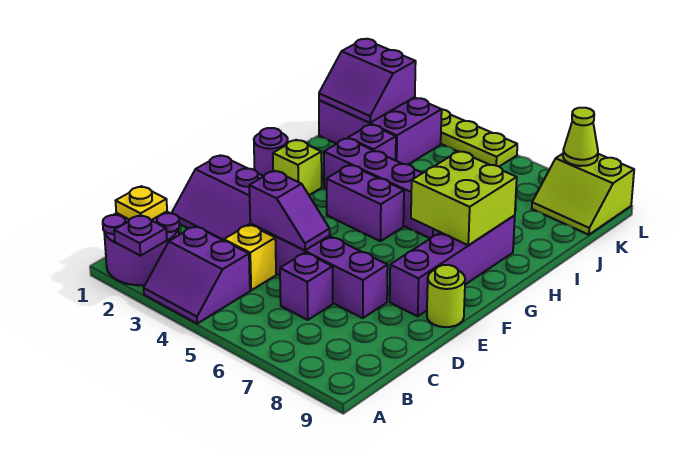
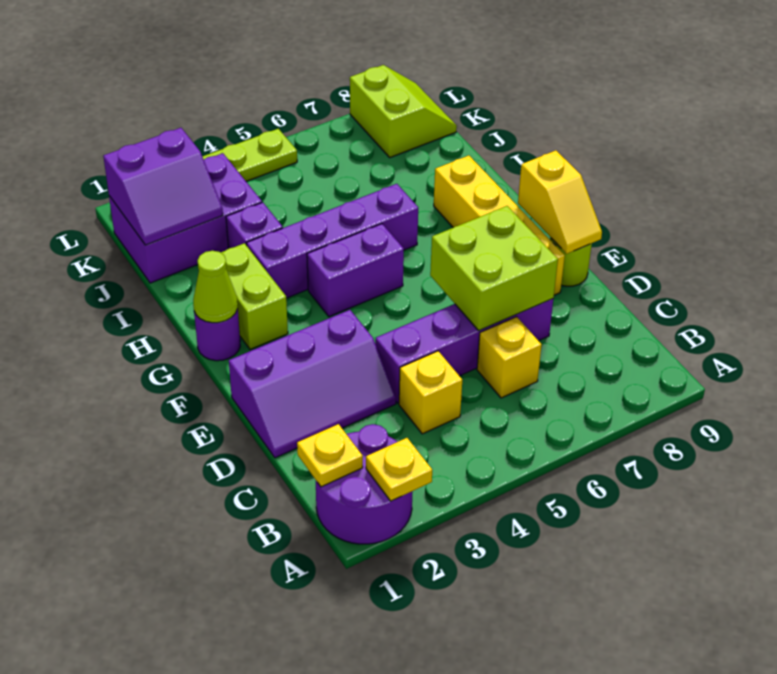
purple 1x1 plate [114,215,167,256] -> yellow 1x1 plate [366,438,432,501]
purple 2x2 slope [144,226,250,324] -> none
purple 1x1 brick [280,253,333,320] -> yellow 1x1 brick [477,317,542,398]
purple 1x2 slope [249,171,330,251] -> none
purple 1x4 brick [390,216,515,316] -> yellow 1x4 brick [434,156,565,295]
none -> yellow 1x2 slope [518,150,602,254]
lime 1x1 brick [273,140,322,195] -> lime 1x2 brick [221,243,288,350]
lime 2x2 brick [411,151,517,245] -> lime 2x2 brick moved to [430,206,558,331]
lime 2x2 slope [532,154,634,235] -> lime 2x2 slope turned to [350,65,457,158]
lime 1x1 cone [563,108,598,166] -> lime 1x1 cone moved to [193,251,238,323]

